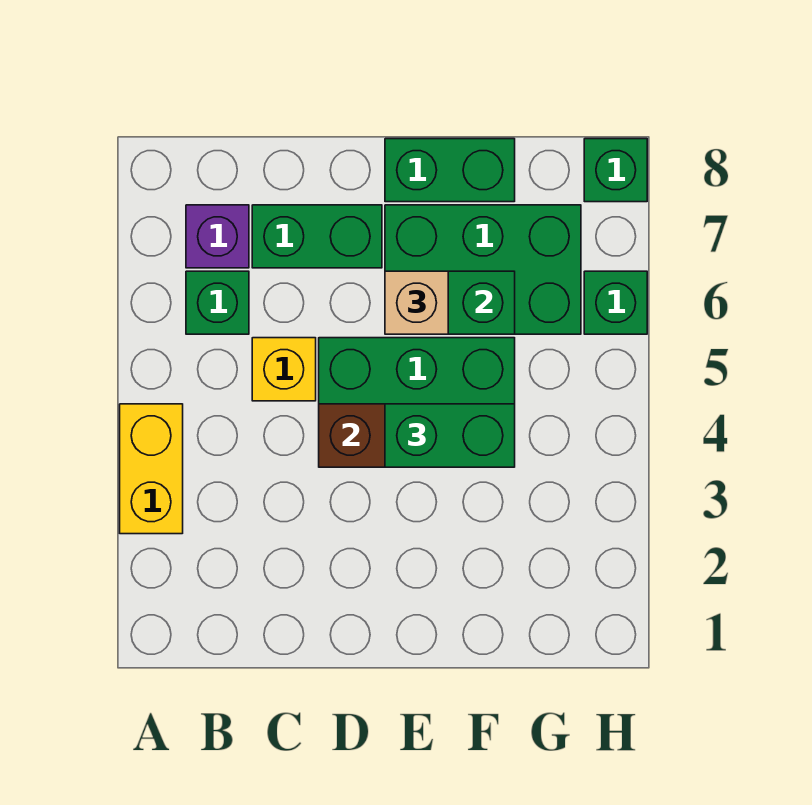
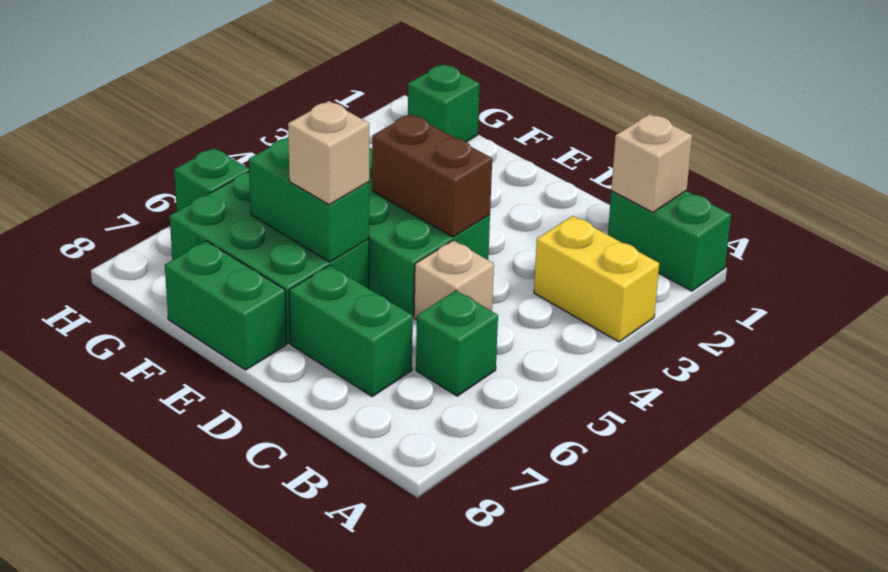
yellow 1x2 brick [120,404,183,534] -> yellow 1x2 brick turned to [534,216,659,342]
none -> tan 1x1 brick [611,114,692,213]
purple 1x1 brick [186,205,249,268] -> none
yellow 1x1 brick [252,338,316,401] -> tan 1x1 brick [414,240,494,320]
green 1x2 brick [385,404,515,467] -> green 1x2 brick moved to [608,191,731,291]
green 1x1 brick [584,139,647,202] -> green 1x1 brick moved to [408,64,480,142]

